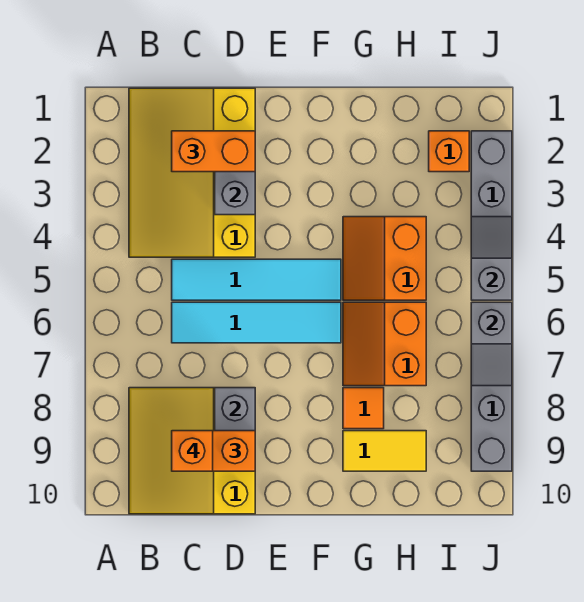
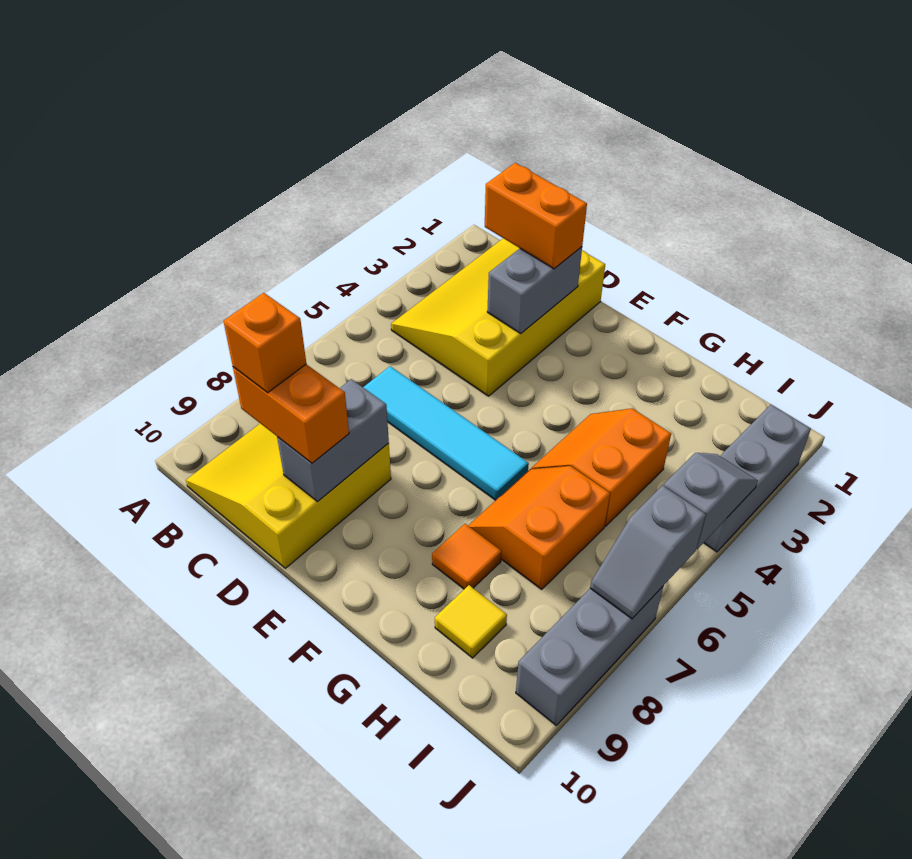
cyan 1x4 tile [172,259,341,300] -> none
yellow 1x2 tile [343,431,426,471] -> yellow 1x1 tile [435,585,507,658]
orange 1x1 brick [429,131,469,172] -> none

